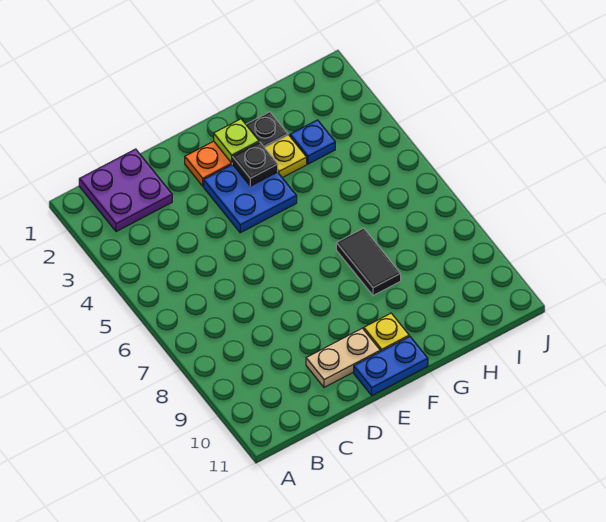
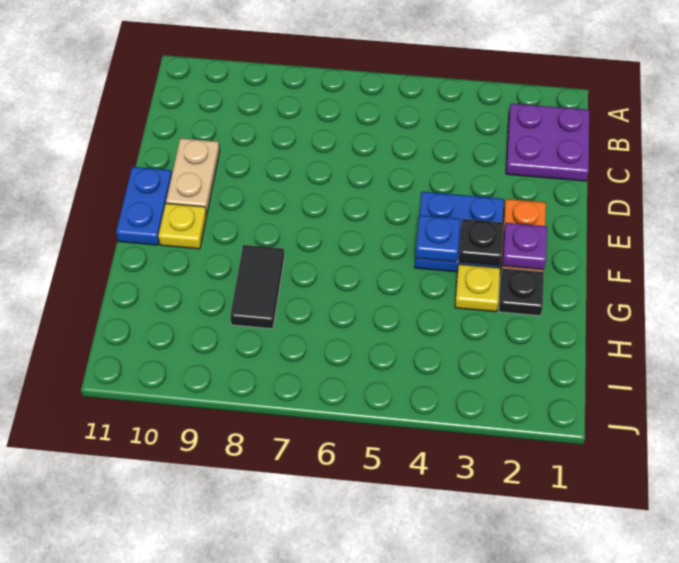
lime 1x1 plate [214,119,259,163] -> purple 1x1 plate [502,223,547,270]
black 1x2 tile [336,228,401,296] -> black 1x2 tile turned to [230,245,284,329]
blue 1x1 plate [290,120,335,164] -> blue 1x1 plate moved to [415,215,460,262]

